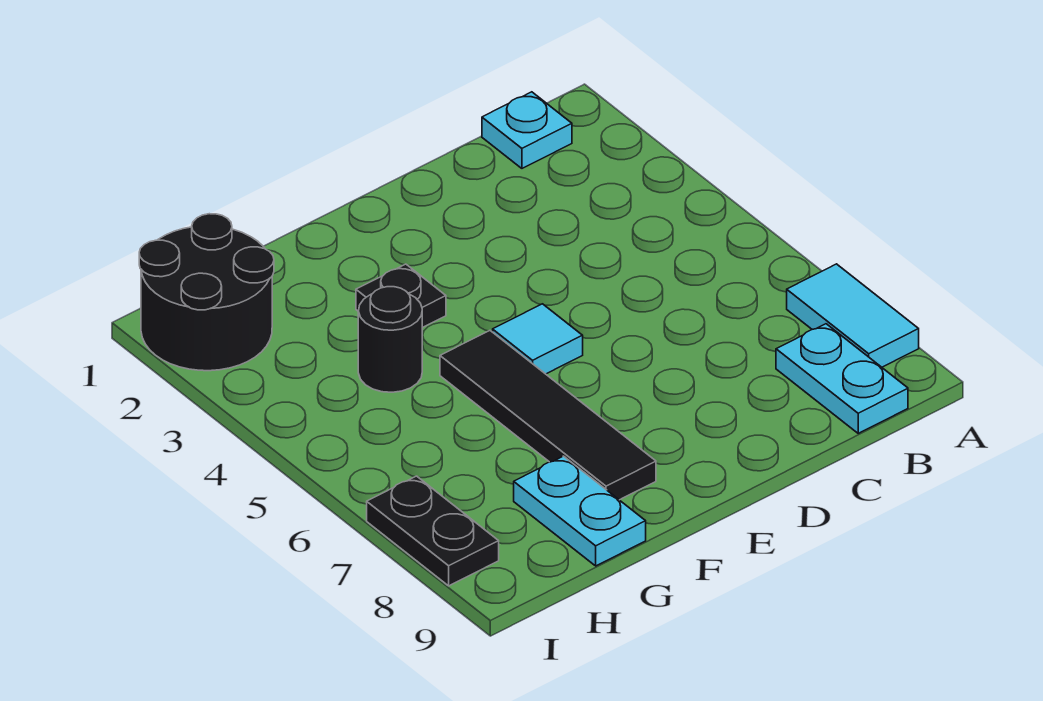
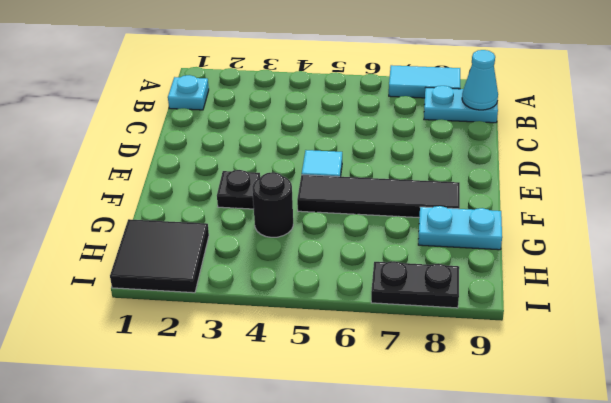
none -> cyan 1x1 cone [462,50,498,110]
black 2x2 round brick [139,214,274,371] -> black 2x2 tile [110,219,209,293]

